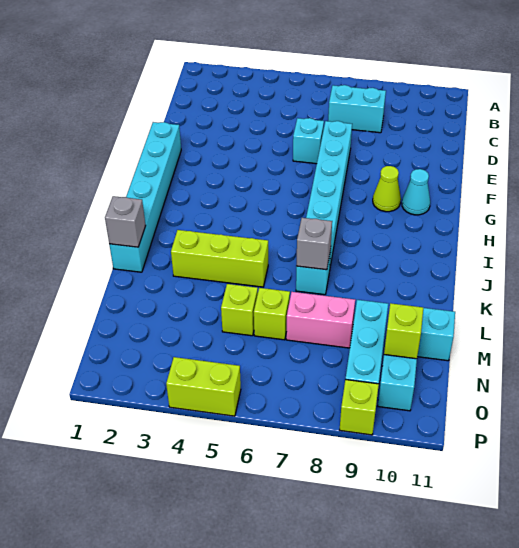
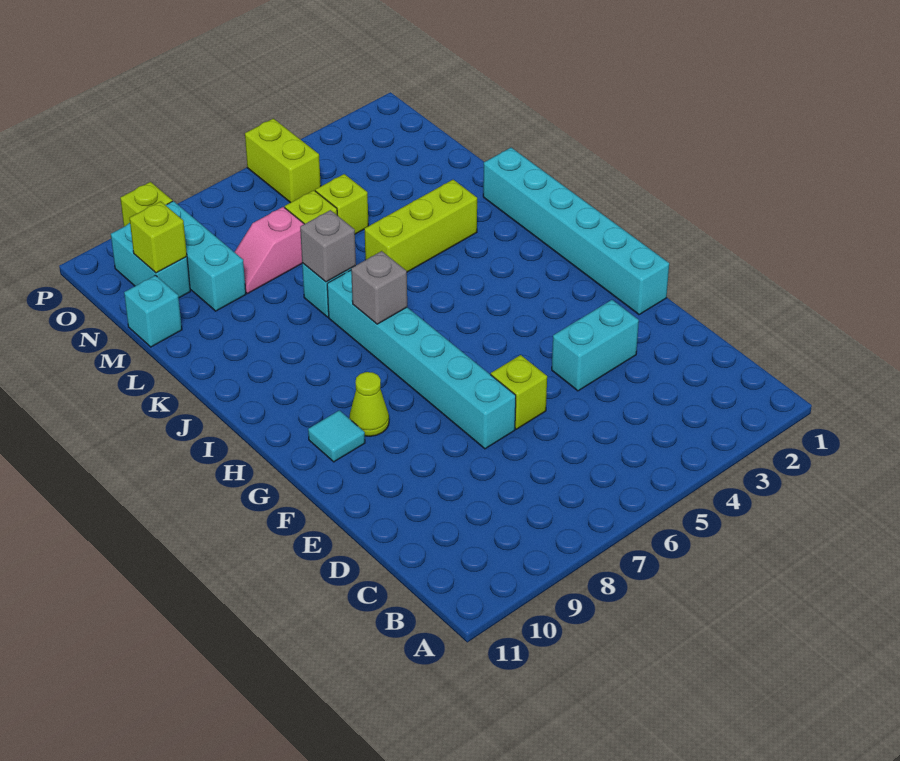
cyan 1x2 brick [328,85,386,133] -> cyan 1x2 brick moved to [552,300,639,391]
cyan 1x1 brick [293,118,324,164] -> lime 1x1 brick [491,355,547,429]
cyan 1x1 cone [402,169,430,215] -> cyan 1x1 tile [308,410,365,462]
grey 1x1 brick [105,196,146,247] -> grey 1x1 brick moved to [351,251,407,324]
pink 1x2 brick [286,292,355,348] -> pink 1x2 slope [235,207,304,294]
lime 1x2 brick [166,357,241,416] -> lime 1x2 brick turned to [245,119,321,203]

